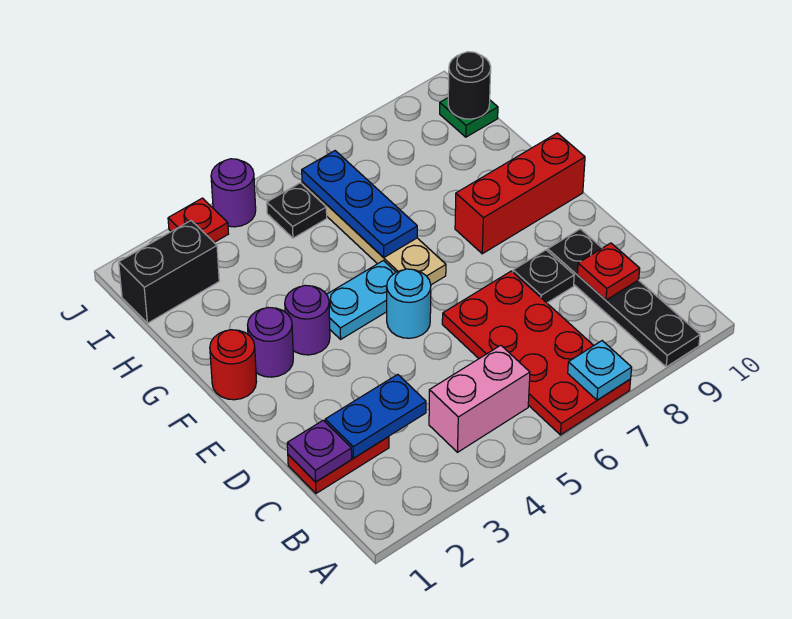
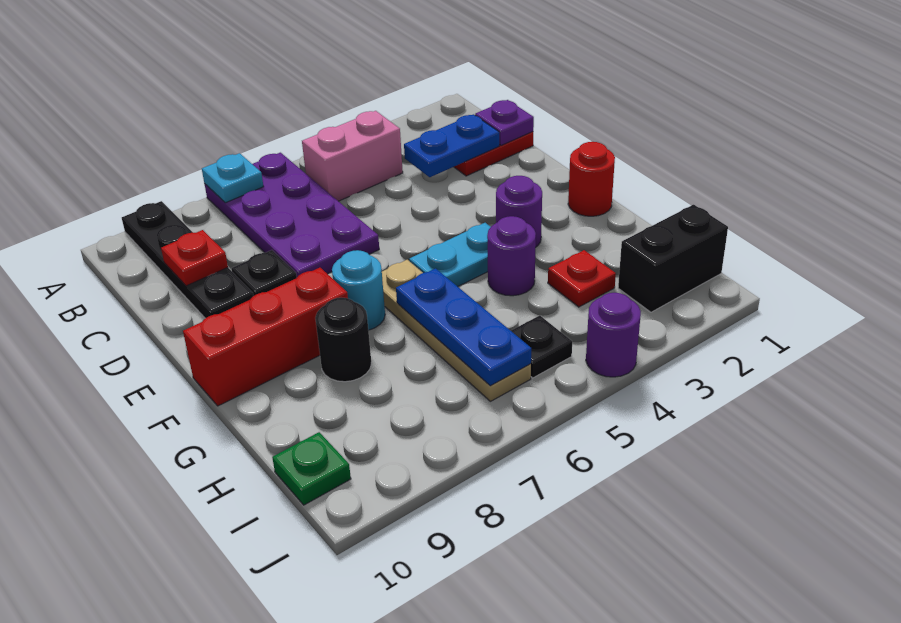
red 2x4 plate [442,271,631,435] -> purple 2x4 plate [205,153,379,277]
cyan 1x1 round brick [387,269,431,338] -> cyan 1x1 round brick moved to [332,250,385,330]
purple 1x1 round brick [247,308,293,377] -> purple 1x1 round brick moved to [487,216,536,296]
black 1x1 round brick [448,52,491,119] -> black 1x1 round brick moved to [315,298,371,382]
red 1x1 plate [168,198,228,242] -> red 1x1 plate moved to [548,250,616,307]

